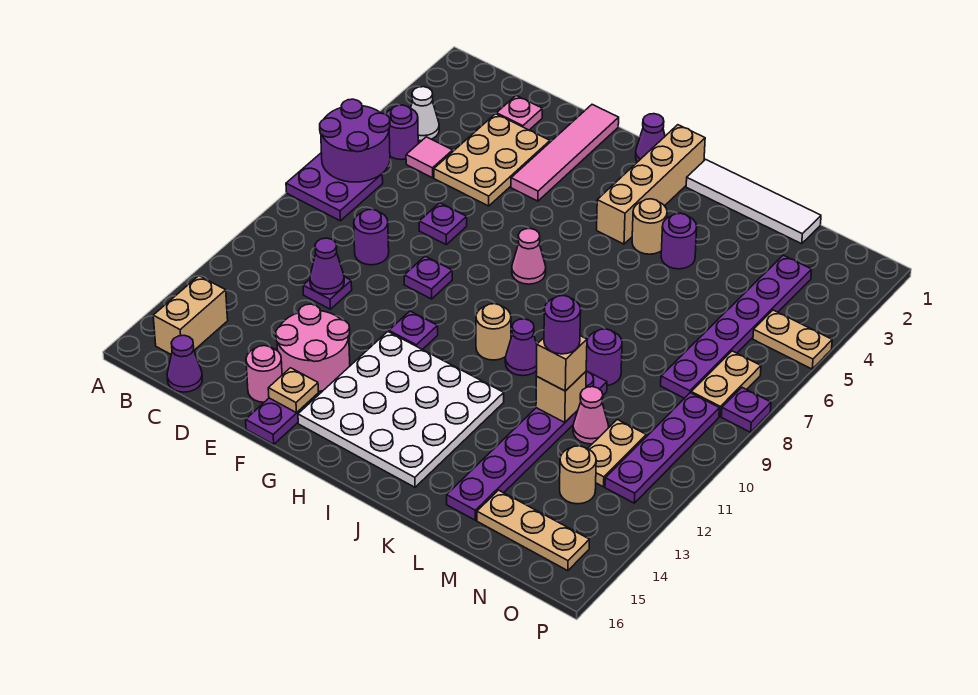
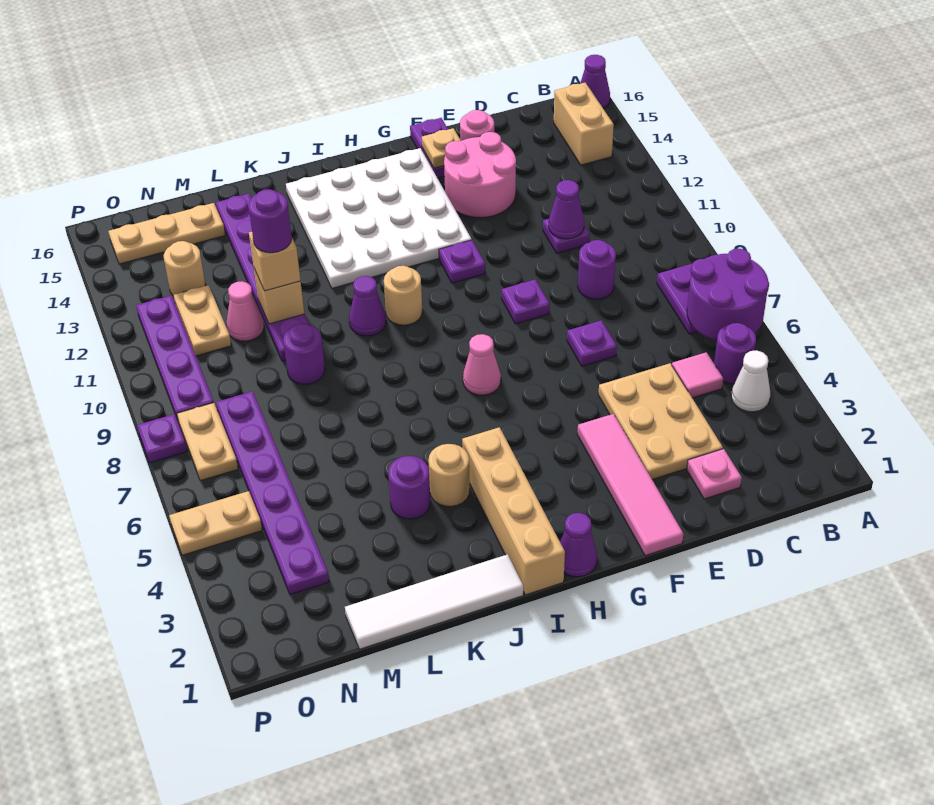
purple 1x1 cone [167,335,202,392] -> purple 1x1 cone moved to [580,55,610,108]

